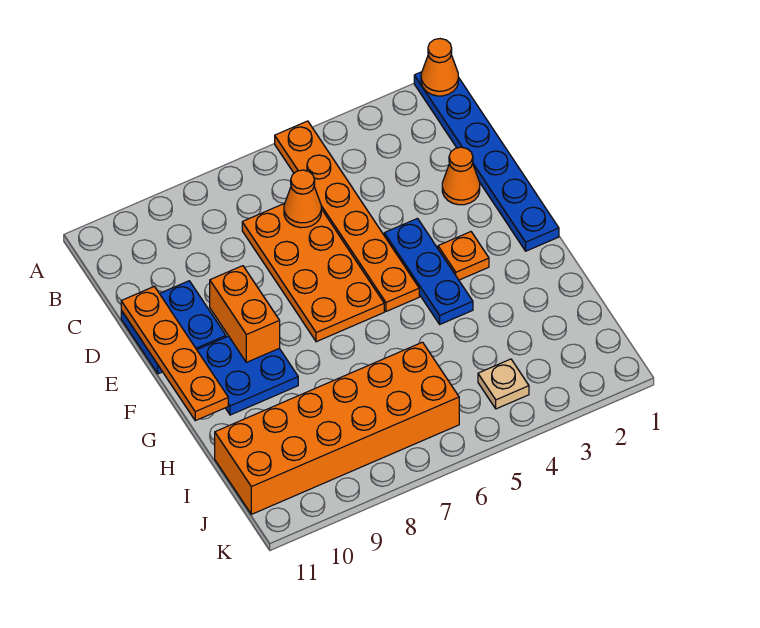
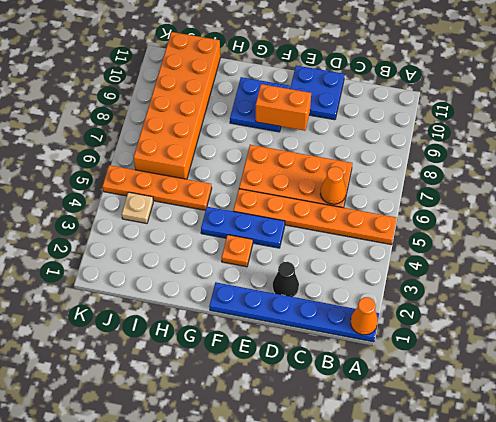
orange 1x1 cone [442,147,480,205] -> black 1x1 cone [273,262,299,297]
orange 1x4 plate [121,286,228,421] -> orange 1x4 plate moved to [102,165,212,210]

